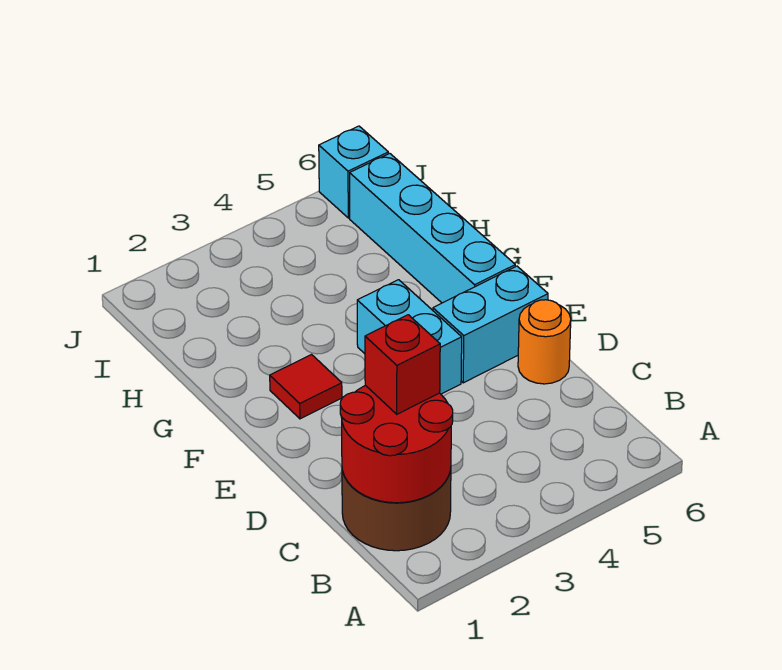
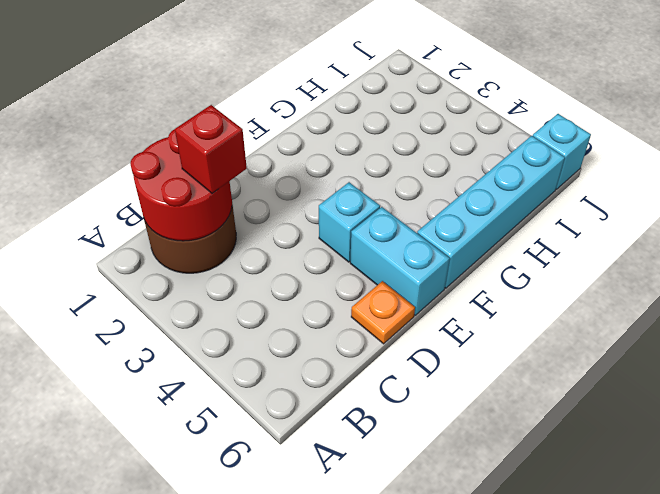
orange 1x1 round brick [518,300,571,384] -> orange 1x1 plate [351,281,415,344]
cyan 1x2 brick [357,280,462,394] -> cyan 1x1 brick [319,182,380,262]
red 1x1 tile [270,355,342,419] -> none

